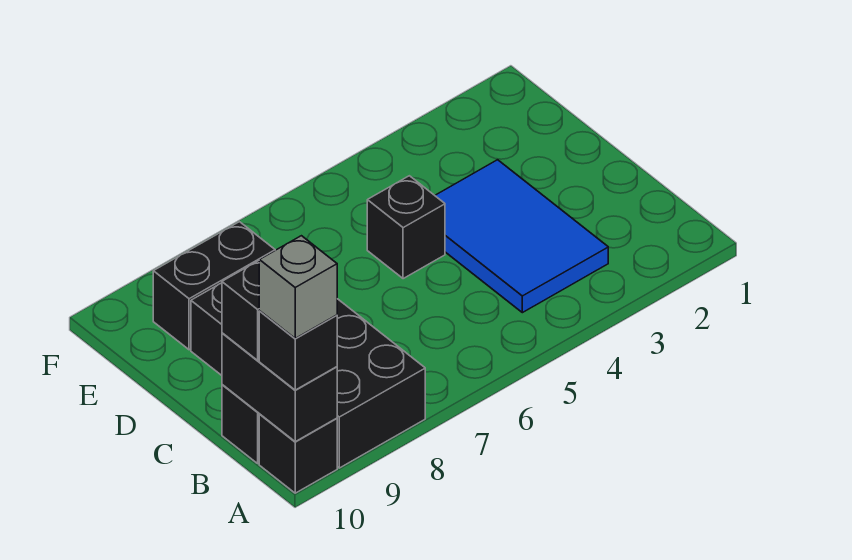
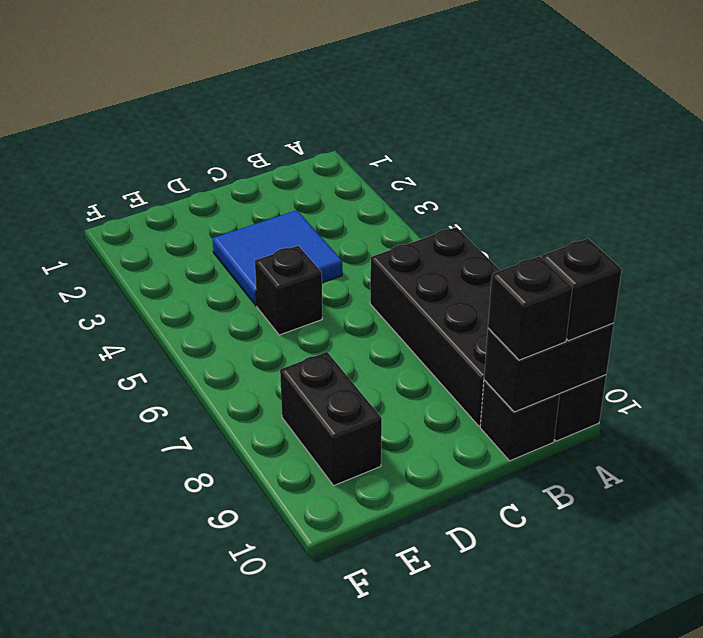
black 2x4 brick [191,283,425,468] -> black 2x4 brick turned to [370,227,500,426]
grey 1x1 brick [259,236,337,338] -> none
blue 2x3 tile [435,160,608,313] -> blue 2x2 tile [212,210,342,306]

